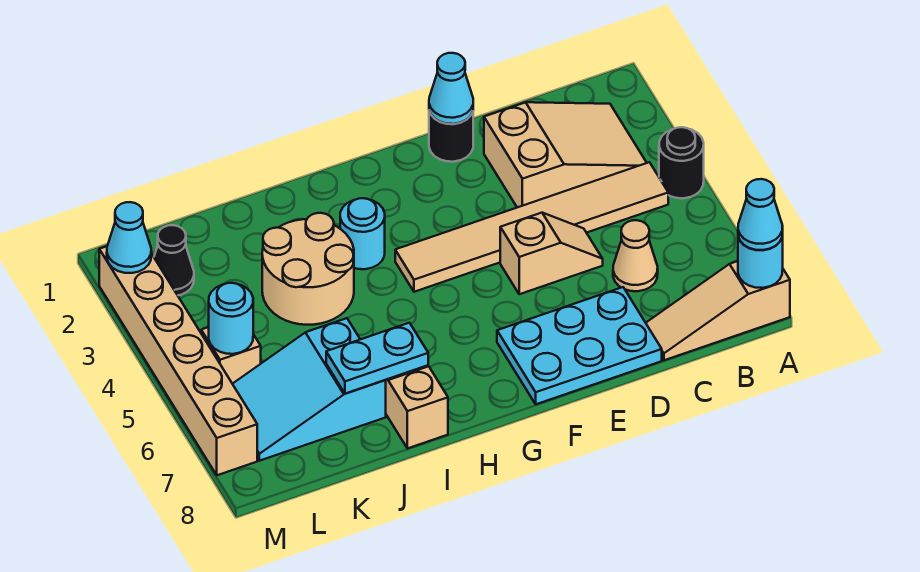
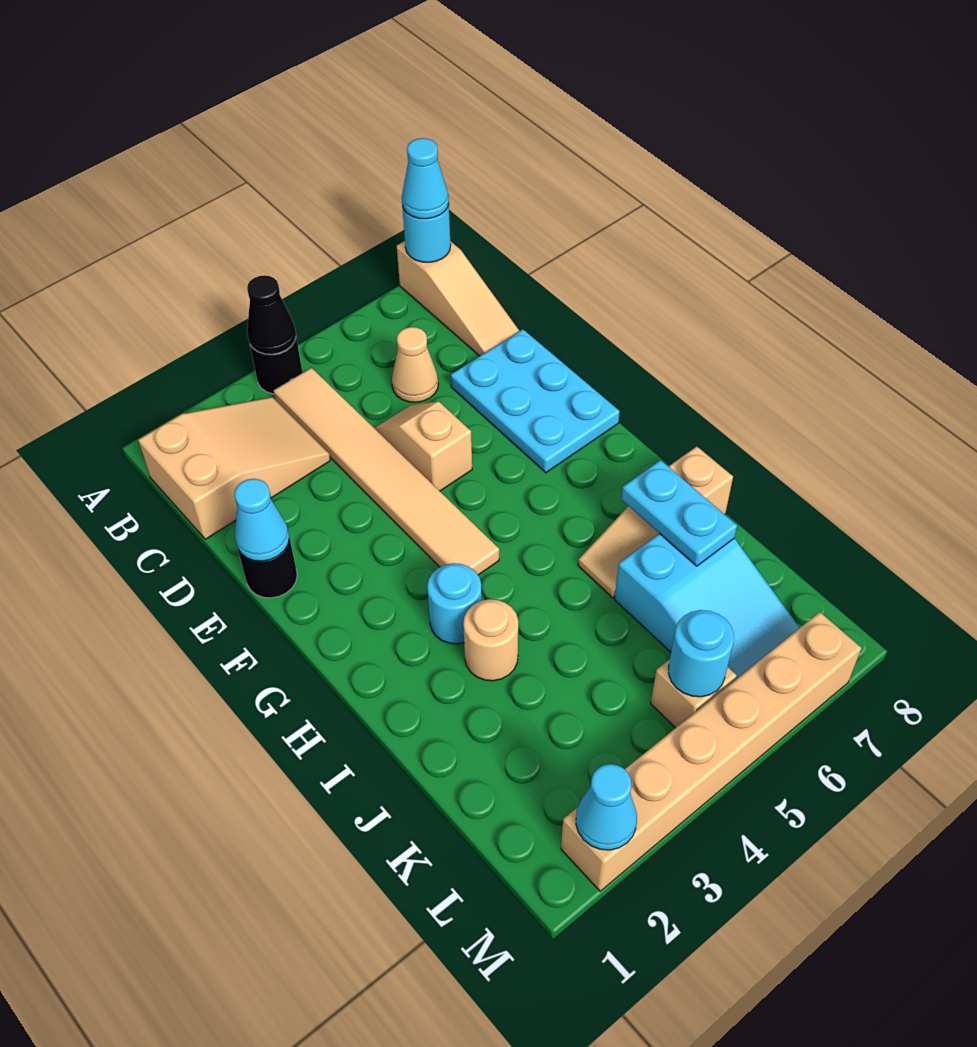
tan 2x3 slope [484,102,647,207] -> tan 2x3 slope turned to [138,397,330,539]
tan 2x2 round brick [262,213,354,325] -> tan 1x1 round brick [463,599,518,681]
black 1x1 cone [154,225,194,295] -> black 1x1 cone moved to [247,276,296,354]

